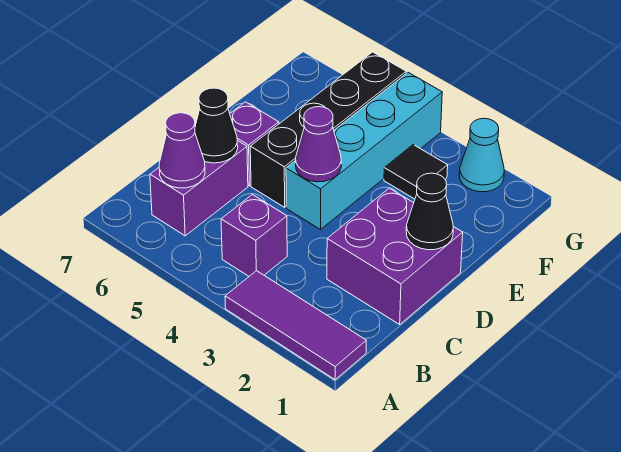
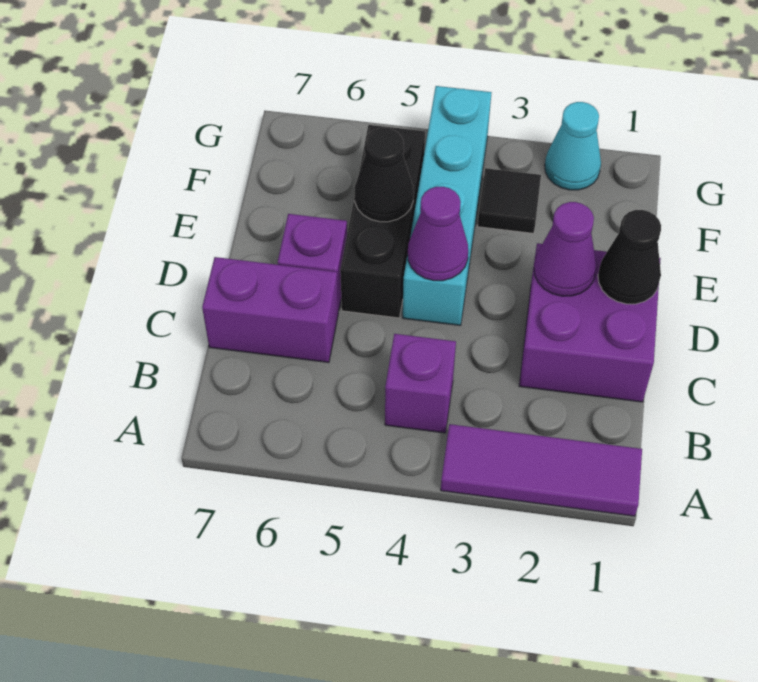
purple 1x2 brick [150,140,248,236] -> purple 1x2 brick turned to [202,257,338,363]
purple 1x1 cone [159,113,205,188] -> purple 1x1 cone moved to [534,202,596,296]
black 1x1 cone [195,88,238,163] -> black 1x1 cone moved to [355,128,413,222]
black 1x4 brick [250,52,406,207] -> black 1x3 brick [340,125,425,318]

